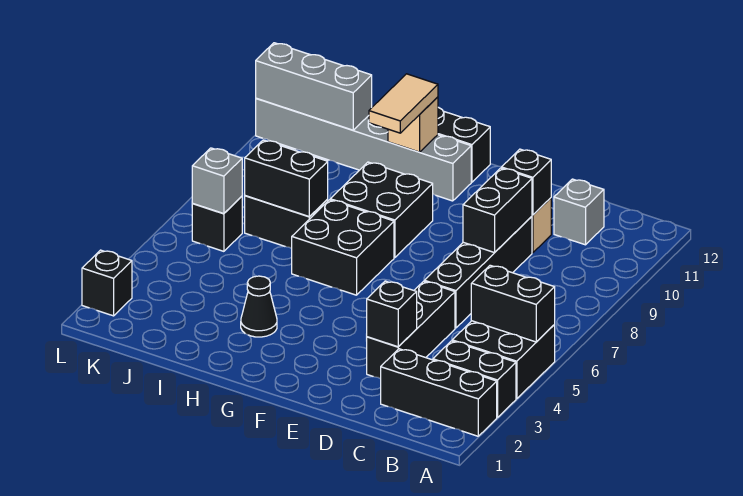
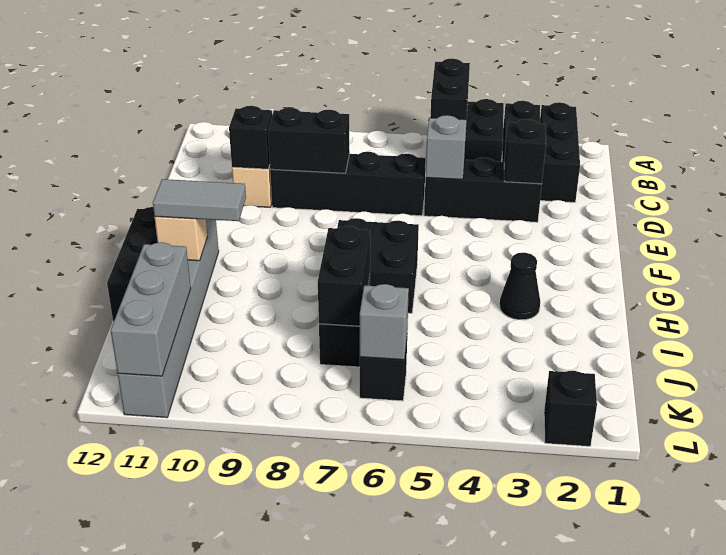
grey 1x1 brick [554,179,604,245] -> grey 1x1 brick moved to [426,115,466,180]
black 2x2 brick [330,162,433,257] -> none
tan 1x2 tile [369,74,438,133] -> grey 1x2 tile [153,179,246,221]

